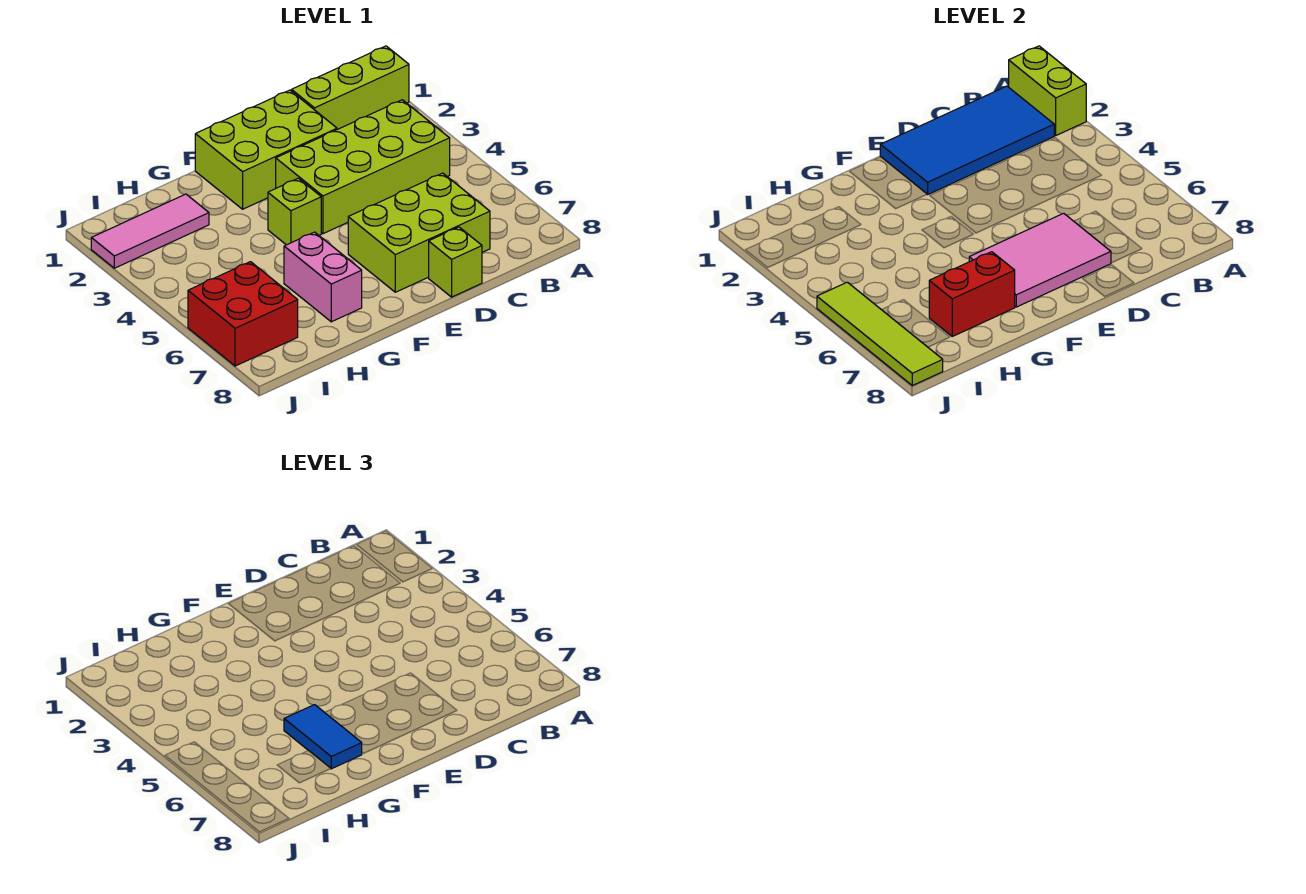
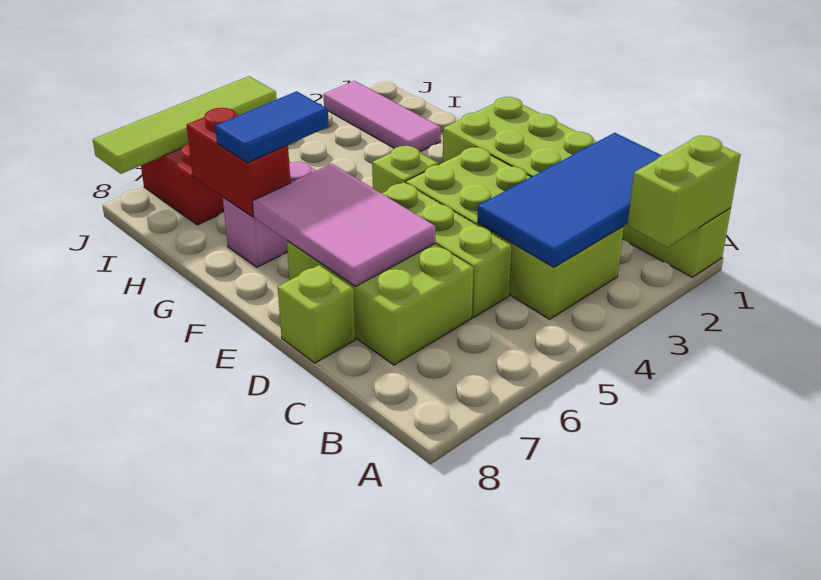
blue 2x4 tile [880,86,1054,194] -> blue 2x4 tile turned to [477,133,662,267]
none -> lime 1x3 brick [382,182,512,317]

